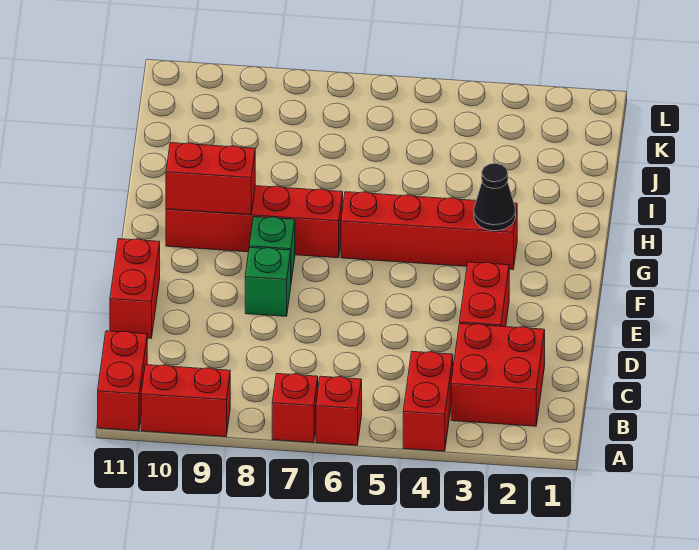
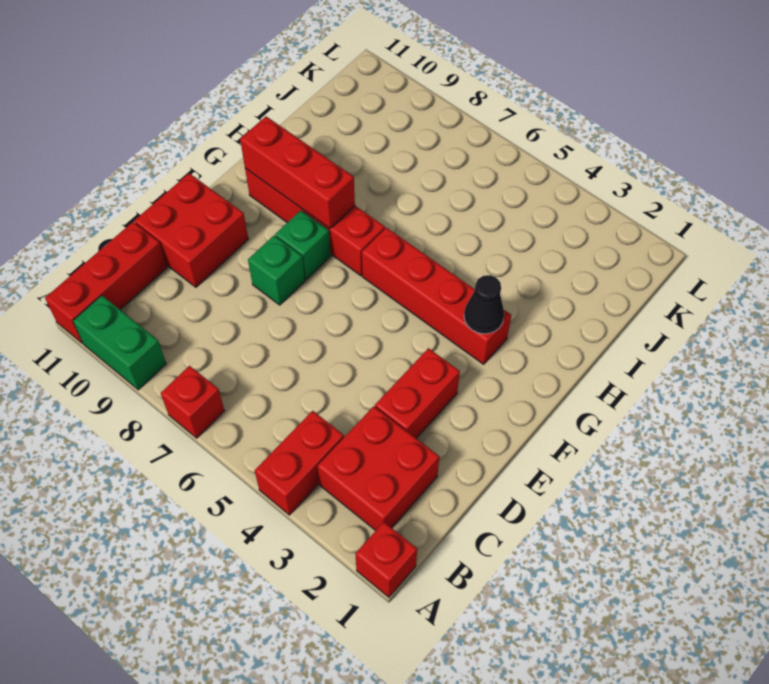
red 1x1 brick [316,376,362,445] -> red 1x1 brick moved to [355,522,417,597]
red 1x2 brick [141,365,230,437] -> green 1x2 brick [73,295,166,390]
red 1x2 brick [98,331,147,431] -> red 1x3 brick [45,222,167,343]
red 1x2 brick [110,239,160,338] -> red 2x2 brick [135,173,248,287]
red 1x2 brick [166,143,255,215] -> red 1x3 brick [240,116,355,228]

